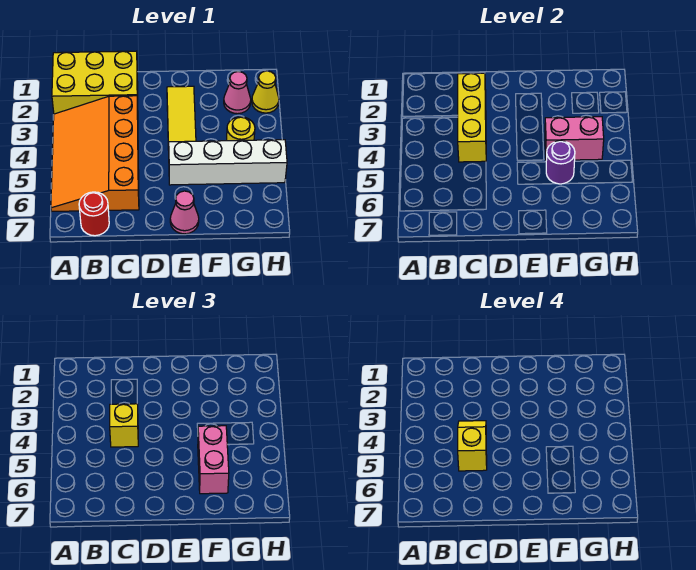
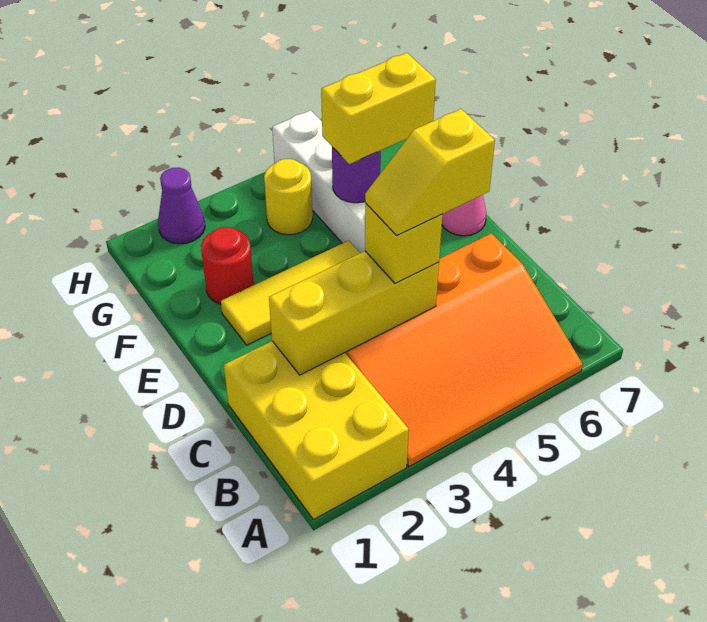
red 1x1 round brick [79,192,109,236] -> red 1x1 round brick moved to [201,227,254,304]
pink 1x2 brick [545,117,604,160] -> none
pink 1x2 brick [198,426,229,494] -> yellow 1x2 brick [321,53,436,164]
pink 1x1 cone [224,72,251,114] -> none
yellow 1x1 cone [252,71,279,113] -> purple 1x1 cone [158,168,205,244]

